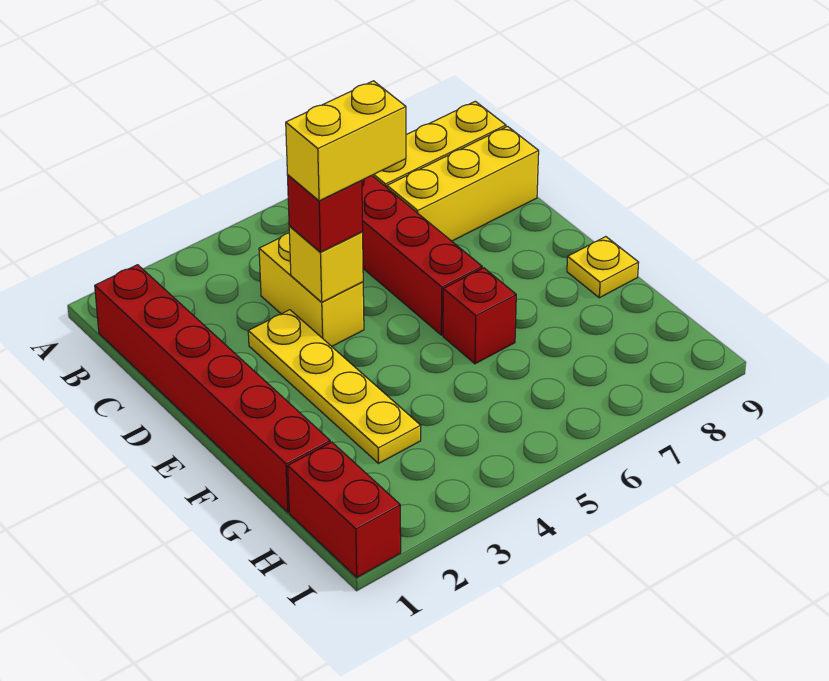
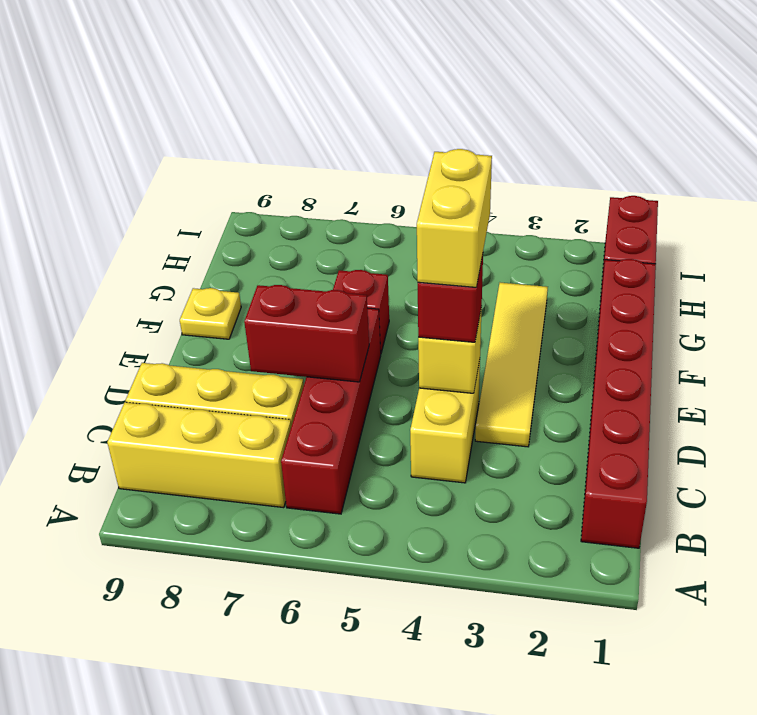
yellow 1x4 plate [248,310,421,463] -> yellow 1x4 tile [475,283,548,447]
yellow 1x2 brick [286,81,406,201] -> yellow 1x2 brick turned to [417,149,492,287]
none -> red 1x2 brick [244,285,369,382]

